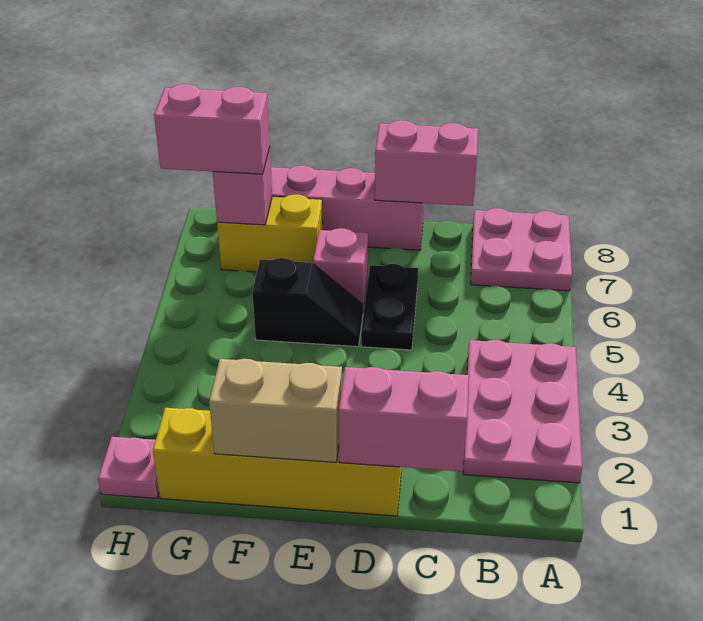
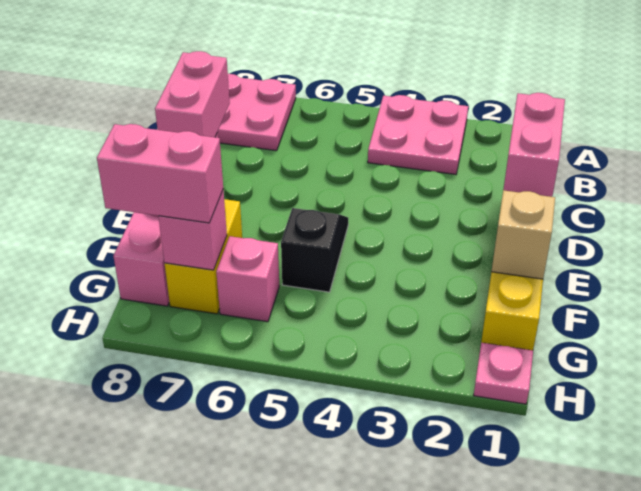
pink 2x3 plate [463,340,582,483] -> pink 2x2 plate [368,95,468,174]
black 1x2 plate [361,264,418,350] -> none
tan 1x2 brick [209,359,342,462] -> tan 1x1 brick [492,190,555,279]
pink 1x1 brick [313,228,368,310] -> pink 1x1 brick moved to [216,236,279,322]
pink 1x2 brick [154,84,270,174] -> pink 1x2 brick turned to [97,124,223,223]

